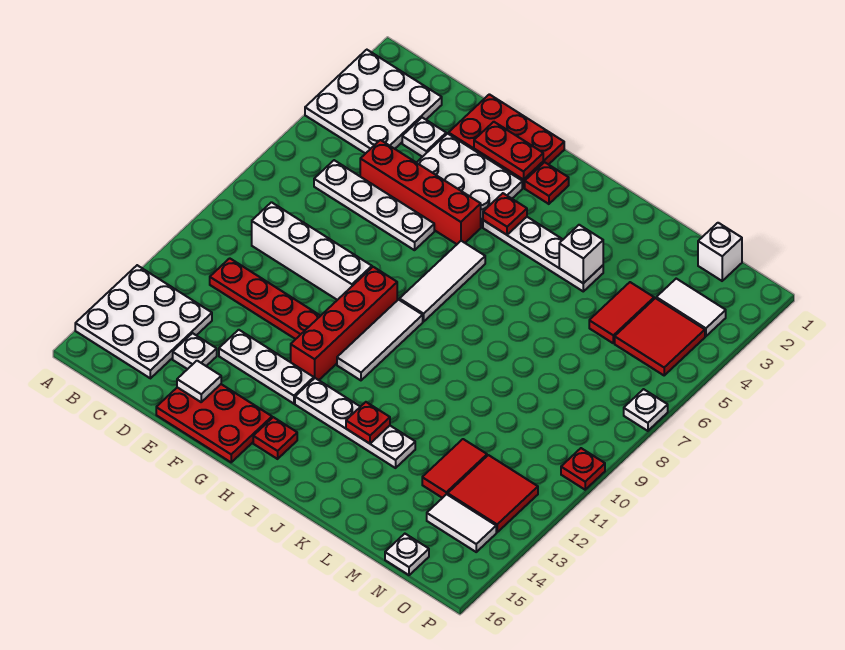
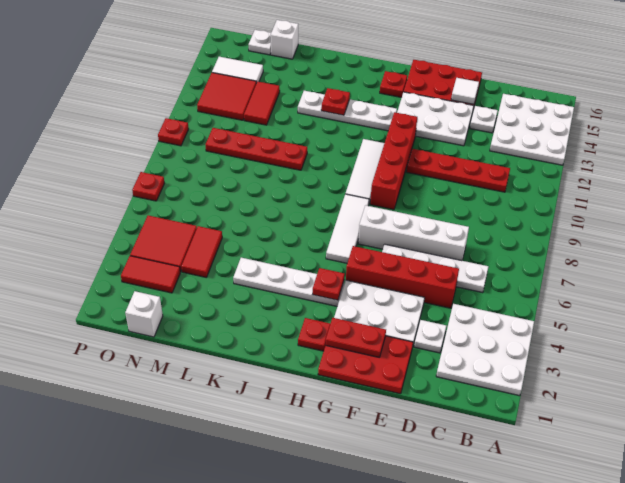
white 1x4 brick [252,202,372,300] -> white 1x4 brick moved to [358,205,469,261]
white 1x3 plate [219,330,314,404] -> white 2x3 plate [397,92,474,146]
white 1x1 brick [559,225,603,283] -> white 1x1 brick moved to [271,20,298,59]
none -> red 1x4 plate [206,128,307,170]
white 1x2 tile [656,279,726,336] -> red 1x2 tile [121,256,180,293]
white 1x1 plate [624,389,668,431] -> red 1x1 plate [132,172,164,201]

